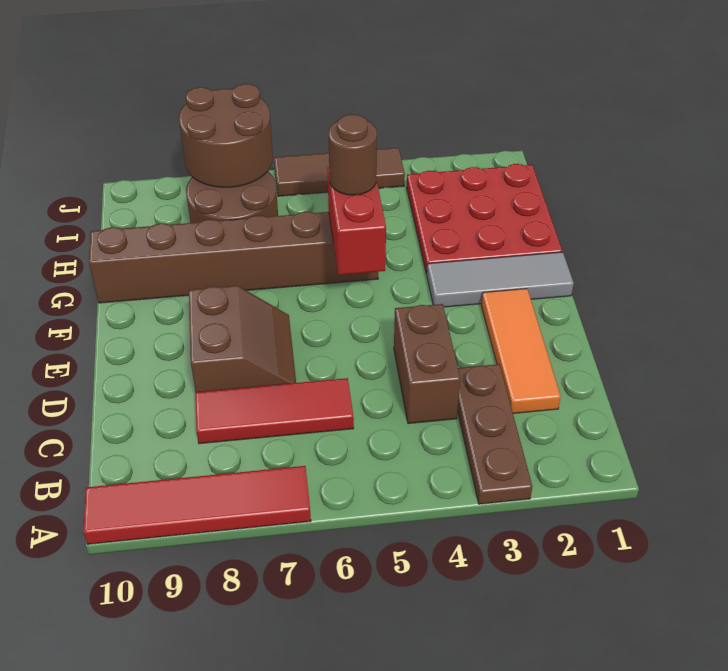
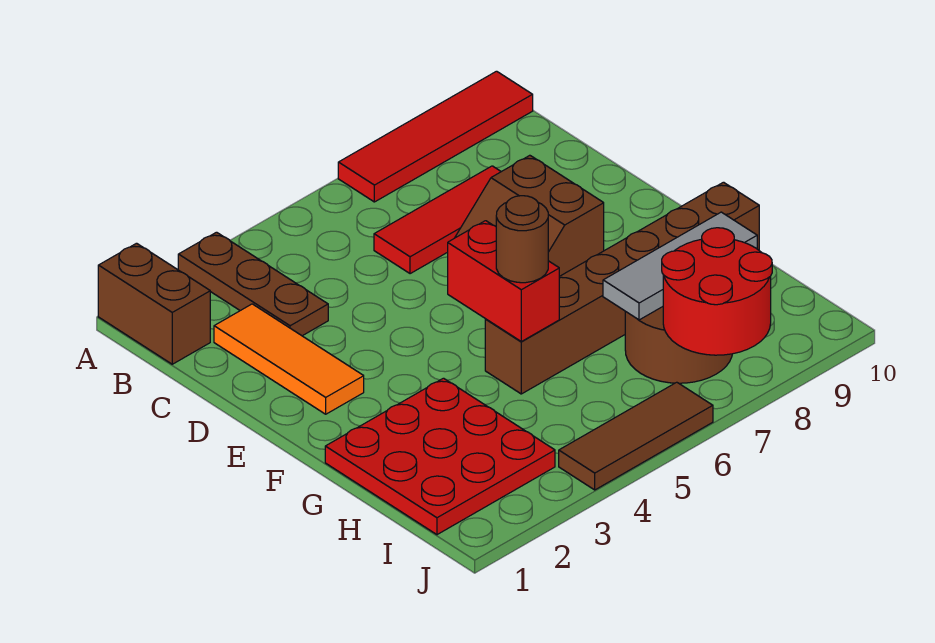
brown 1x2 brick [394,304,460,424] -> brown 1x2 brick moved to [98,243,210,364]
grey 1x3 tile [427,252,574,307] -> grey 1x3 tile moved to [603,212,757,320]
brown 2x2 round brick [179,84,273,187] -> red 2x2 round brick [662,228,772,355]

